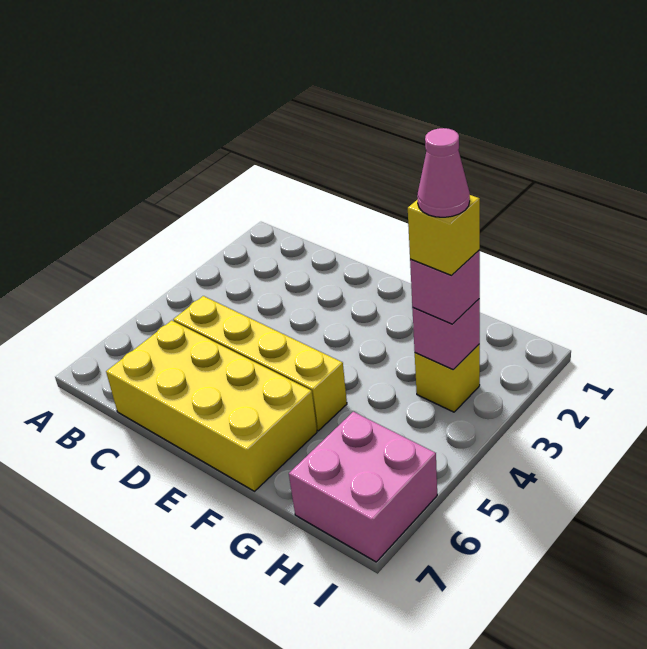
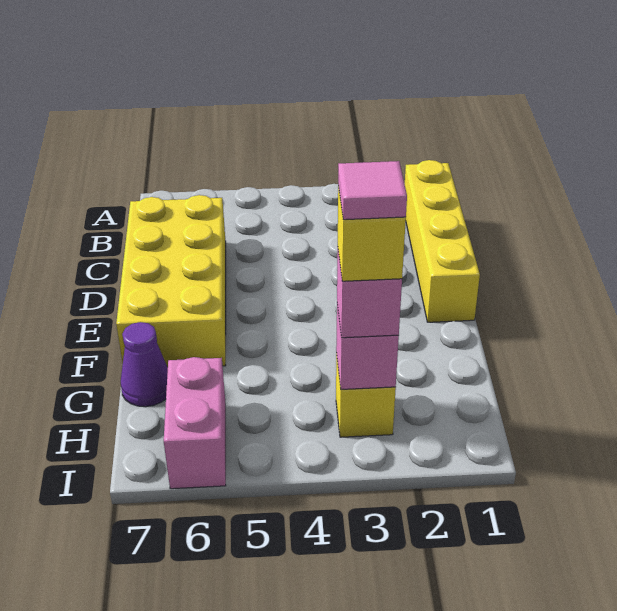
yellow 1x4 brick [173,296,347,431] -> yellow 1x4 brick moved to [404,160,480,322]
none -> purple 1x1 cone [121,322,168,407]
pink 1x1 cone [417,128,470,217] -> pink 1x1 tile [338,161,407,220]
pink 2x2 brick [289,412,437,562] -> pink 1x2 brick [164,357,226,489]

